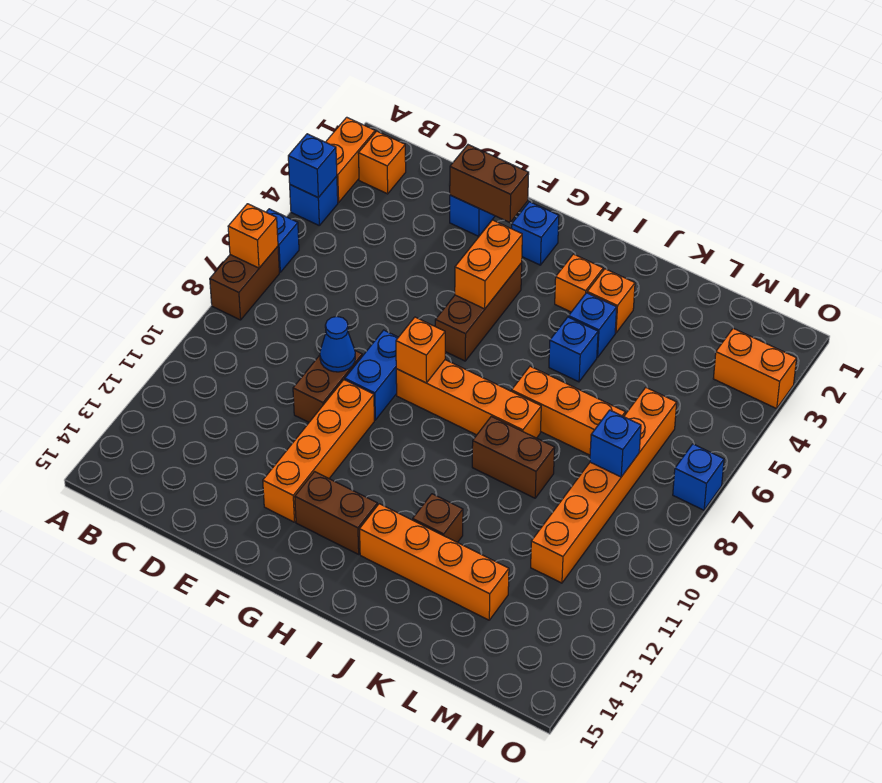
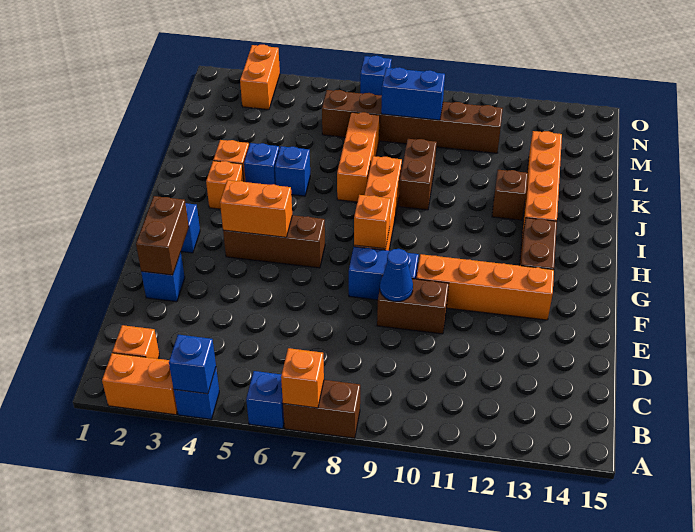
orange 1x6 brick [531,387,677,583] -> brown 1x6 brick [322,90,503,153]
blue 1x1 brick [590,410,641,477] -> blue 1x2 brick [381,67,445,120]

